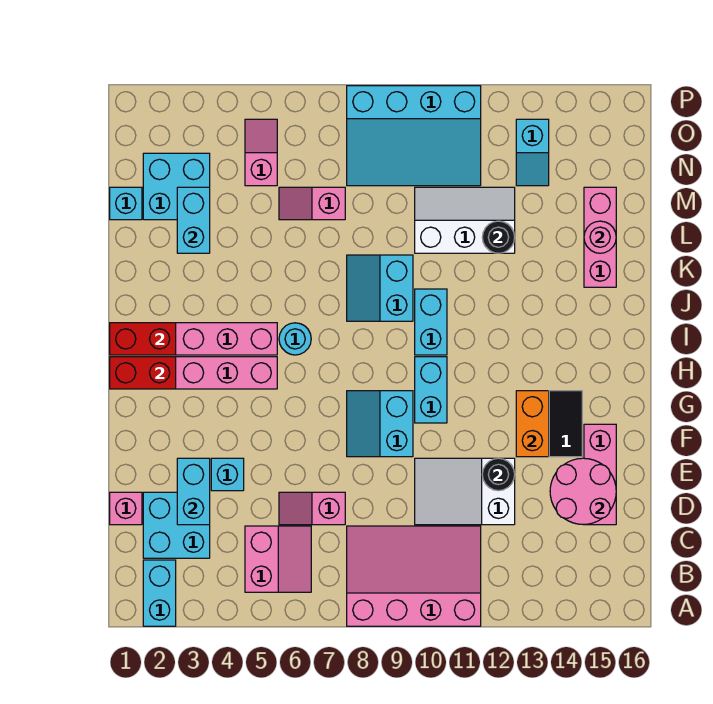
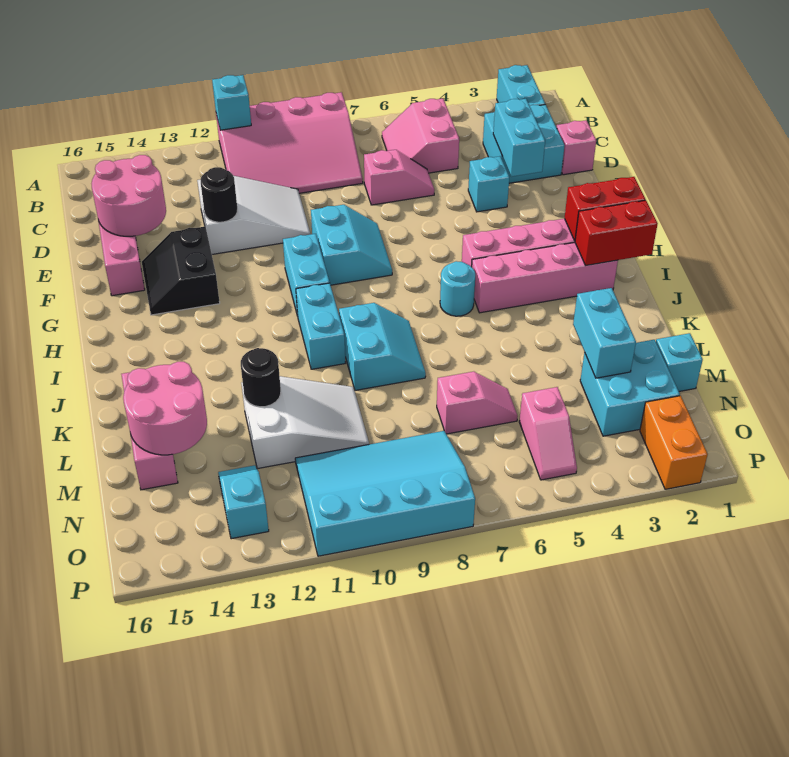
none -> cyan 1x1 brick [212,75,251,130]
orange 1x2 brick [516,391,549,457] -> orange 1x2 brick moved to [640,396,708,489]
white 2x3 slope [415,187,515,253] -> white 2x3 slope turned to [241,376,369,469]
pink 1x1 round brick [584,221,616,253] -> pink 2x2 round brick [123,362,207,455]

